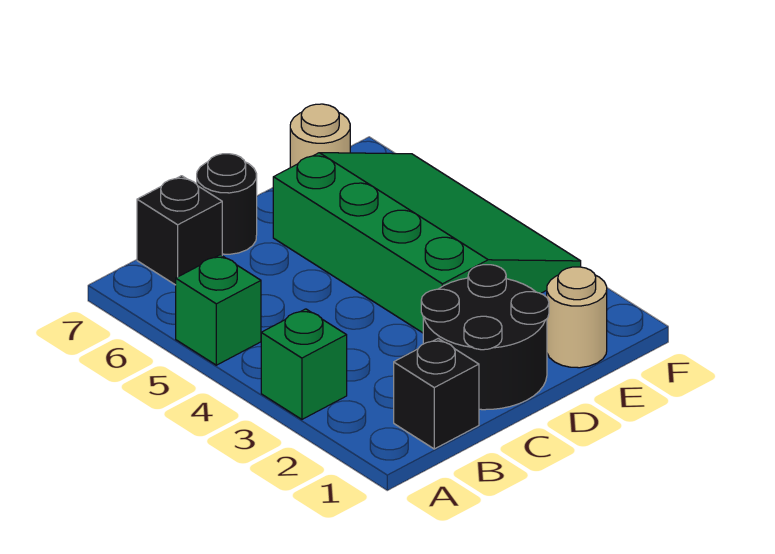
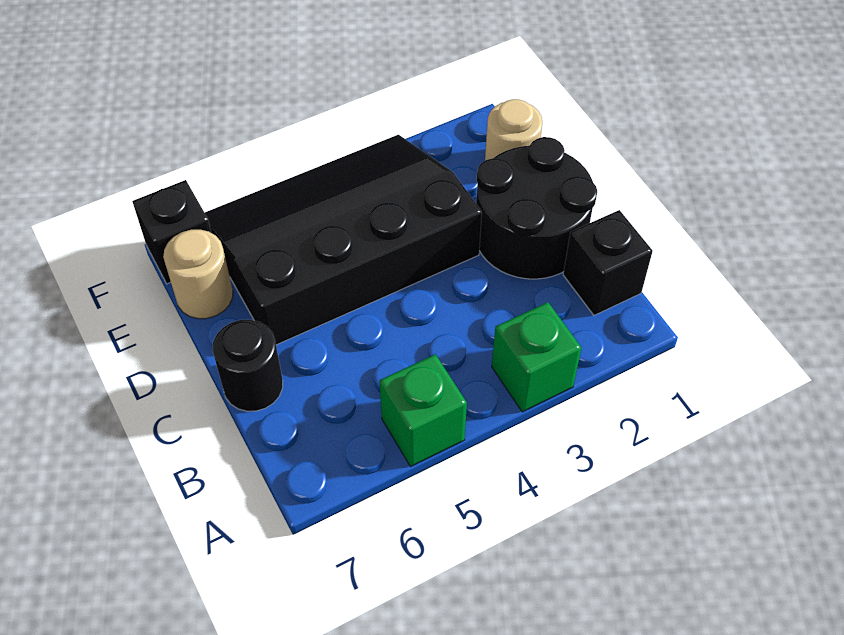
black 1x1 brick [137,176,222,285] -> black 1x1 brick moved to [132,180,211,284]
green 3x4 slope [273,153,581,333] -> black 3x4 slope [205,135,482,345]

